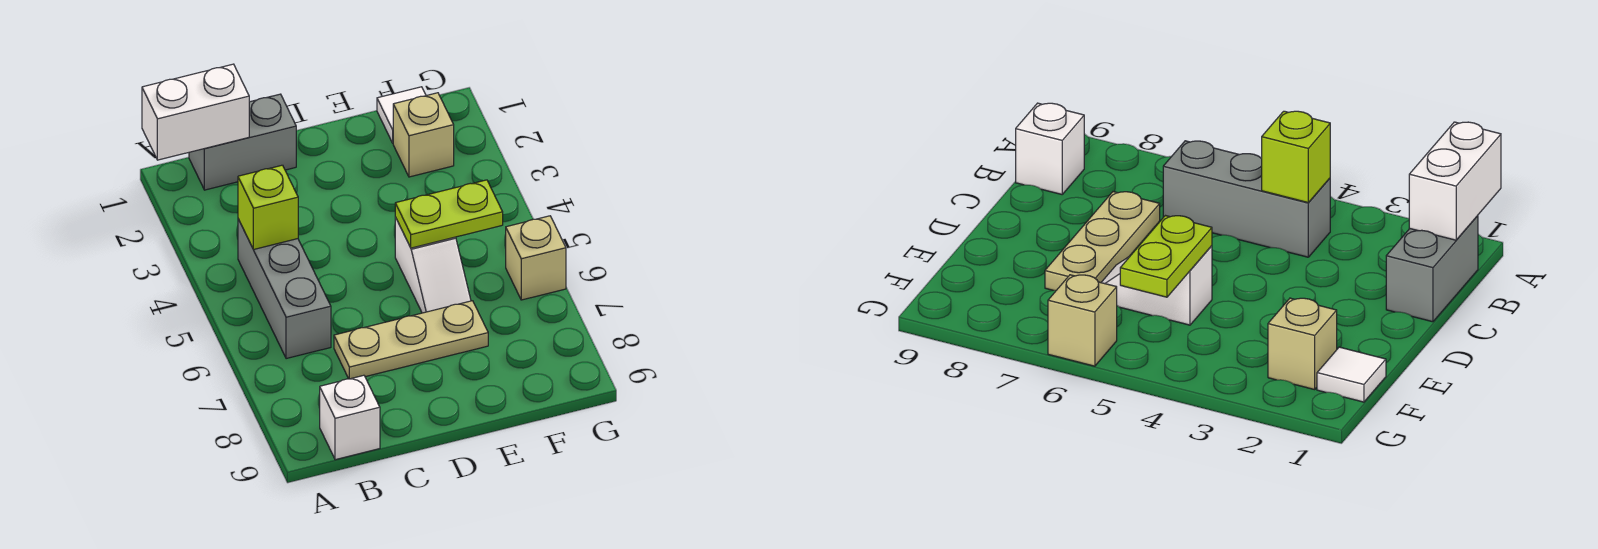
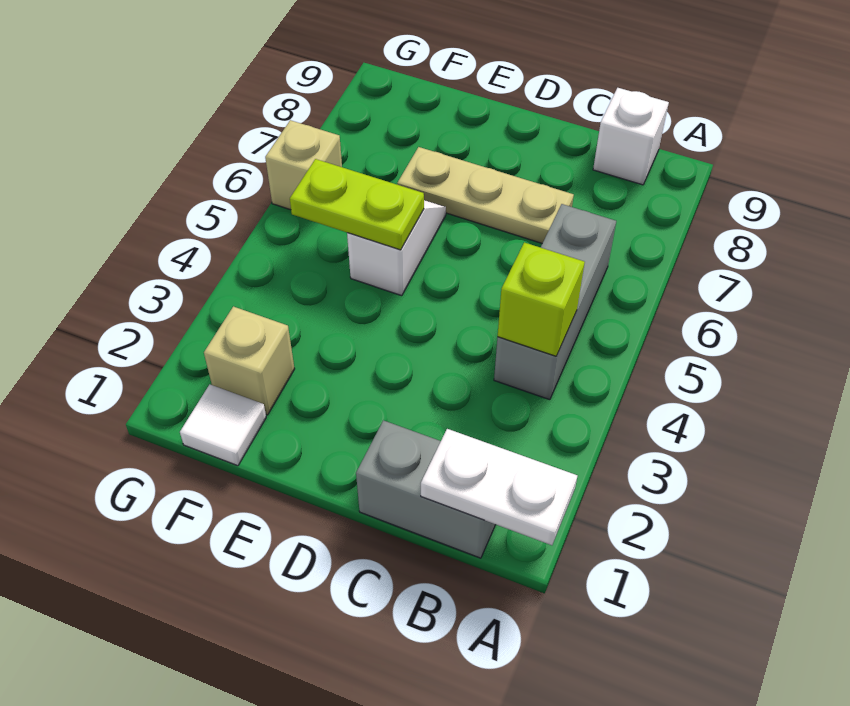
white 1x2 brick [142,64,249,160] -> white 1x2 plate [421,429,577,545]

